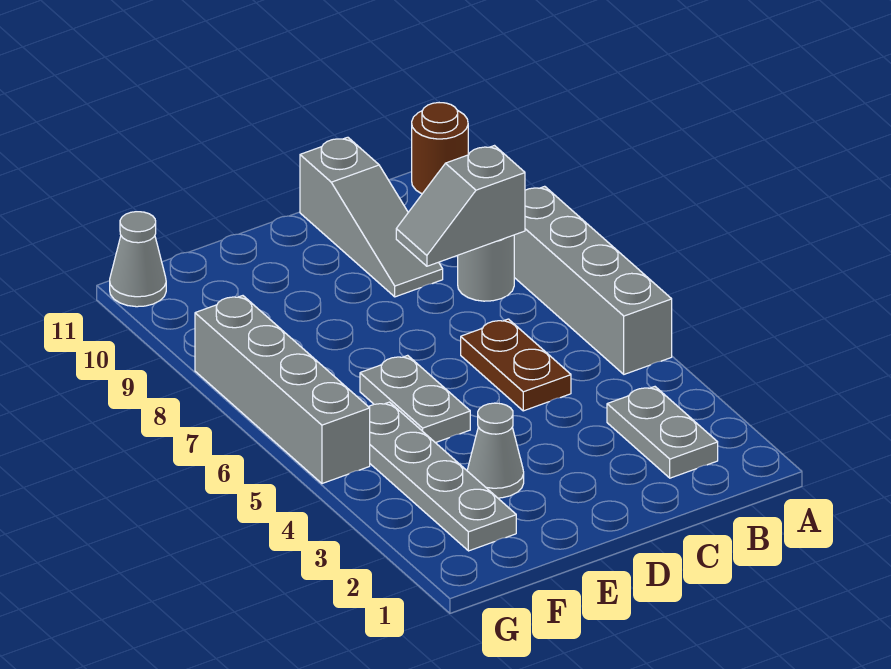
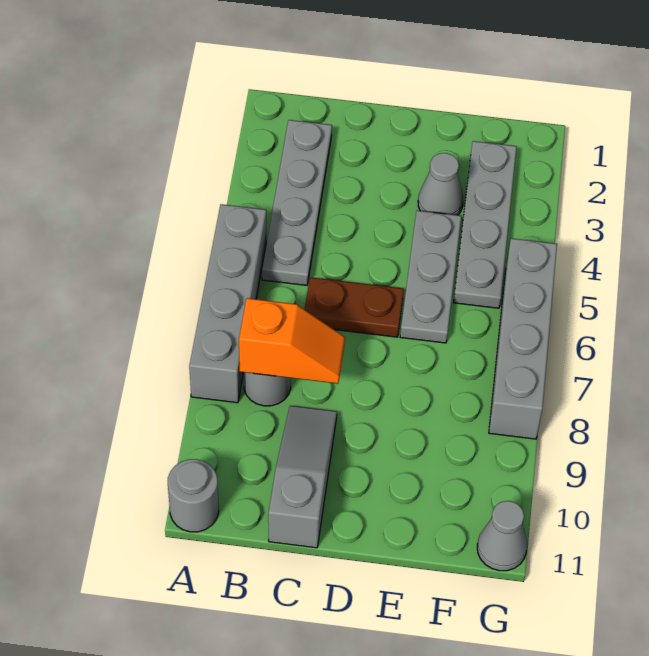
brown 1x1 round brick [412,103,468,194] -> grey 1x1 round brick [168,459,219,532]
grey 1x2 plate [607,387,718,478] -> grey 1x4 plate [262,120,332,285]
grey 1x2 slope [396,146,525,266] -> orange 1x2 slope [239,298,345,384]
brown 1x2 plate [461,319,571,411] -> brown 1x2 plate turned to [304,277,404,337]
grey 1x2 plate [360,355,470,443] -> grey 1x3 plate [400,211,461,343]

